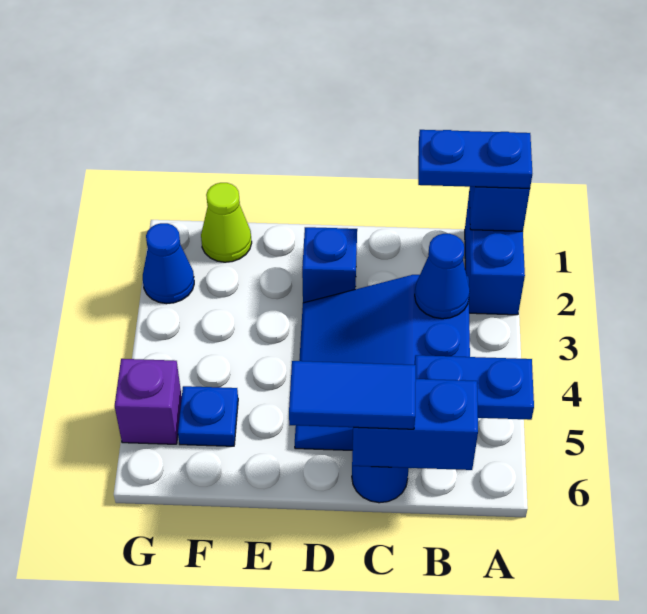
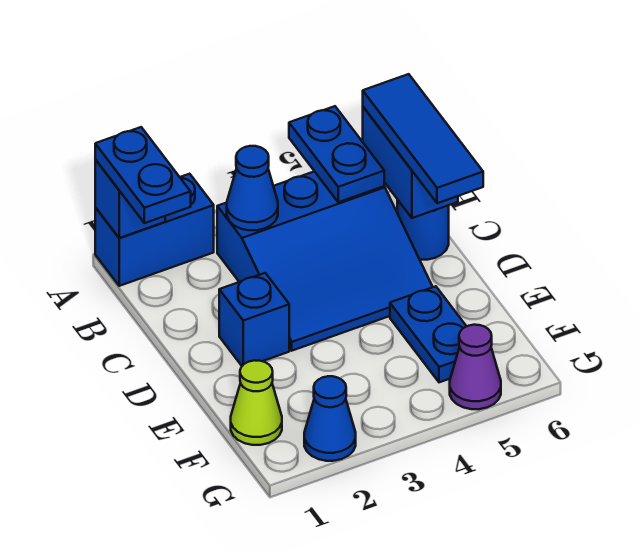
blue 1x2 tile [289,361,416,429] -> blue 1x3 tile [363,74,483,203]
blue 1x1 plate [178,386,238,446] -> blue 1x2 plate [390,286,466,382]
purple 1x1 brick [115,359,182,444] -> purple 1x1 cone [450,325,501,409]

